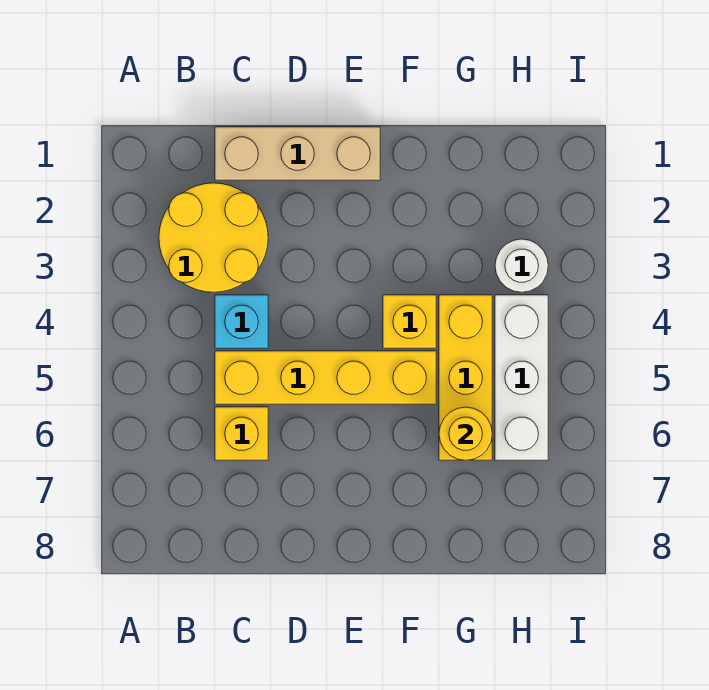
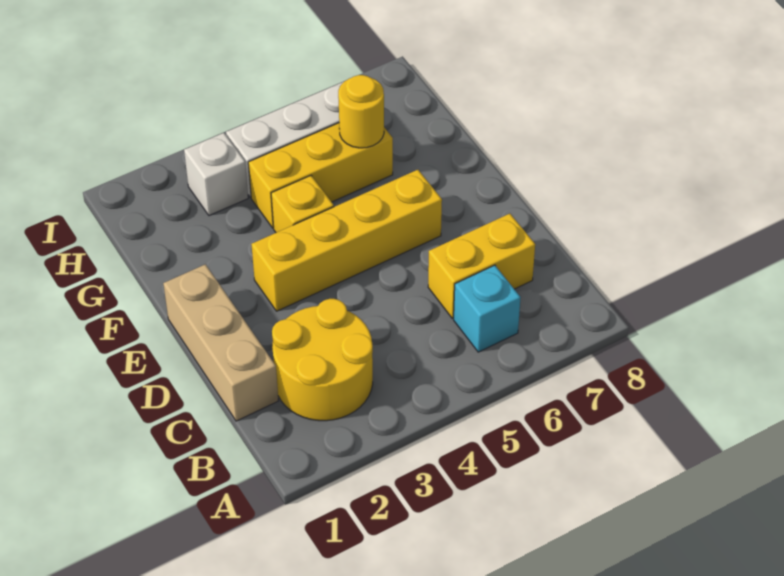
cyan 1x1 brick [215,295,268,348] -> cyan 1x1 brick moved to [454,265,521,352]
yellow 1x4 brick [215,351,436,404] -> yellow 1x4 brick turned to [251,170,442,311]
yellow 1x1 brick [215,407,268,460] -> yellow 1x2 brick [428,214,535,318]
white 1x1 round brick [495,239,548,292] -> white 1x1 brick [184,133,248,216]

